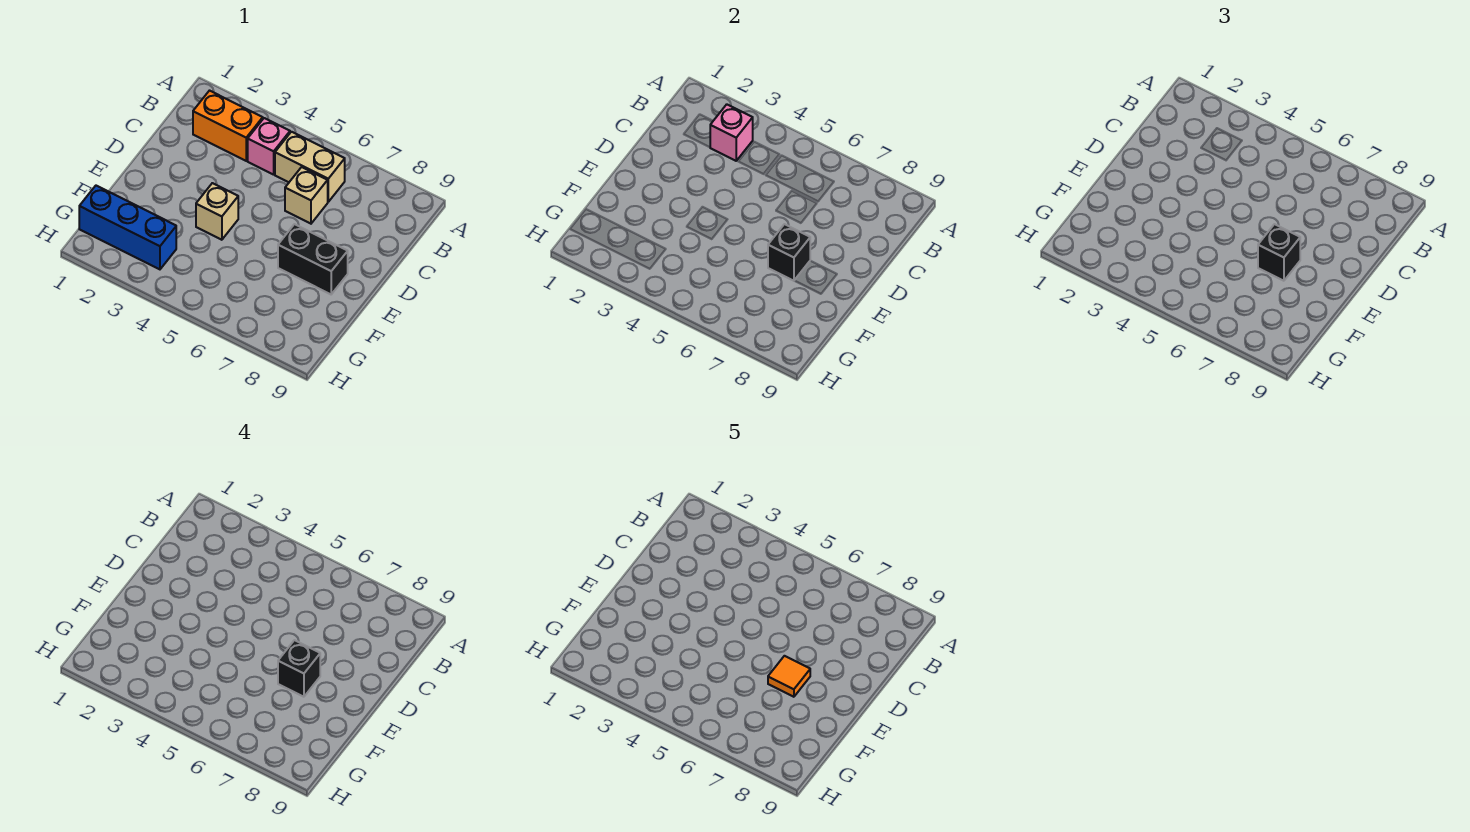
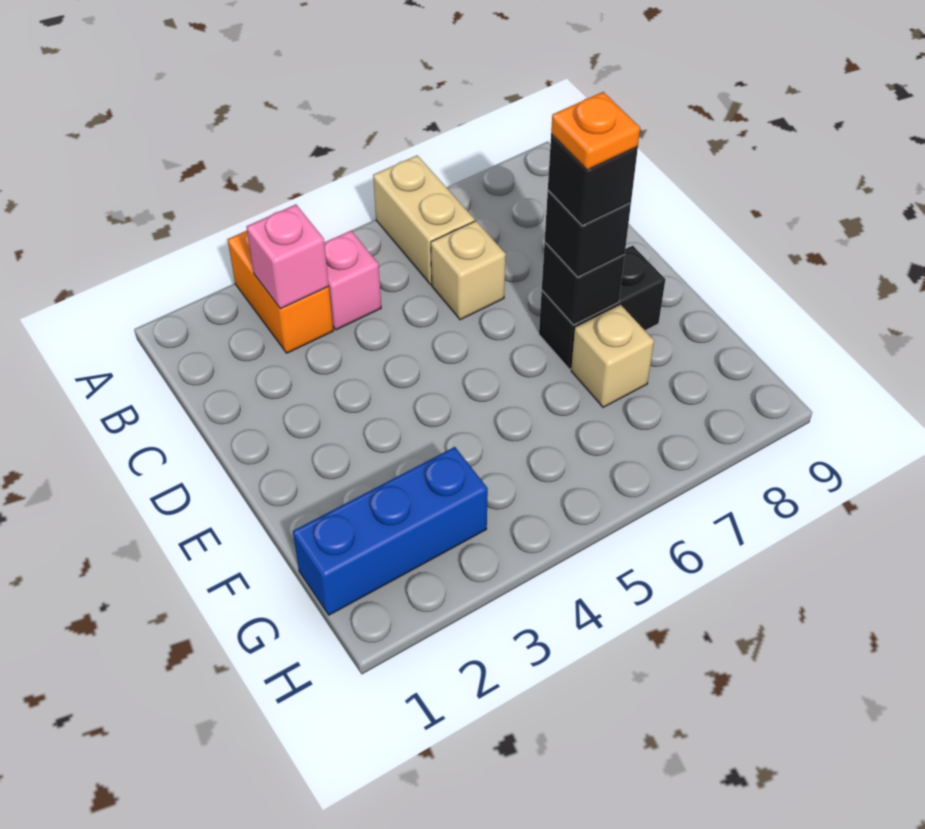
orange 1x2 brick [193,91,263,161] -> orange 1x2 brick turned to [228,231,333,353]
tan 1x2 brick [275,132,345,202] -> tan 1x2 brick turned to [373,155,475,285]
tan 1x1 brick [196,183,238,240] -> tan 1x1 brick moved to [571,305,654,407]
orange 1x1 tile [768,656,810,697] -> orange 1x1 plate [551,92,640,170]

